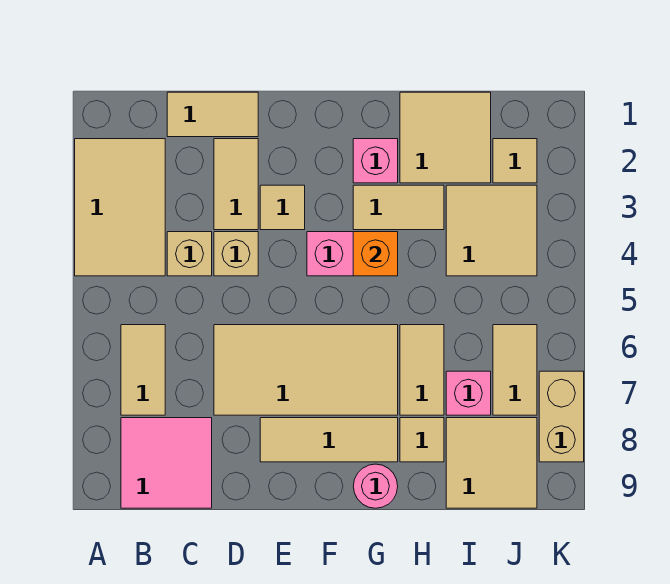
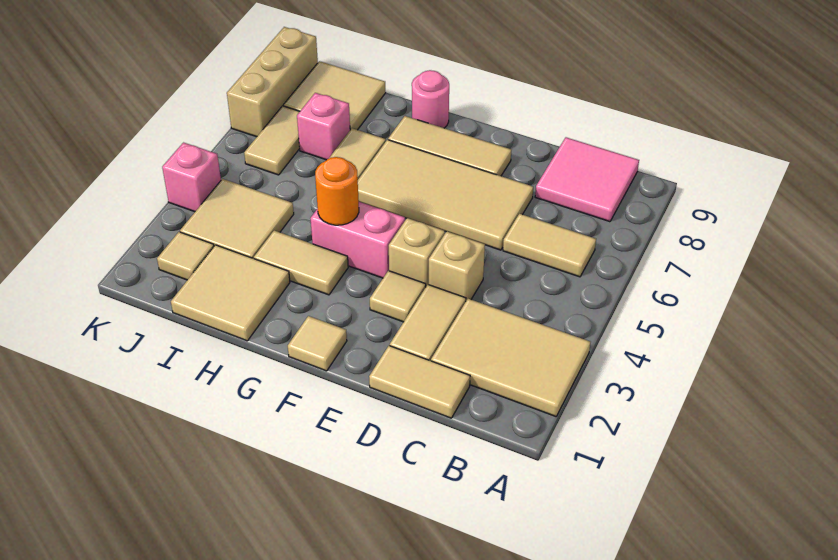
tan 2x3 tile [75,139,165,276] -> tan 2x3 tile turned to [431,299,590,416]
tan 1x2 tile [121,325,165,415] -> tan 1x2 tile turned to [503,214,596,277]
tan 1x1 brick [167,232,212,276] -> tan 1x1 brick moved to [389,218,445,286]
pink 1x1 brick [353,139,398,183] -> pink 1x1 brick moved to [162,143,221,212]
orange 1x1 brick [353,232,398,276] -> orange 1x1 round brick [315,157,359,225]
tan 1x1 tile [400,418,444,462] -> tan 1x1 tile moved to [288,316,347,371]
tan 1x2 brick [539,371,584,462] -> tan 1x3 brick [227,27,318,137]

